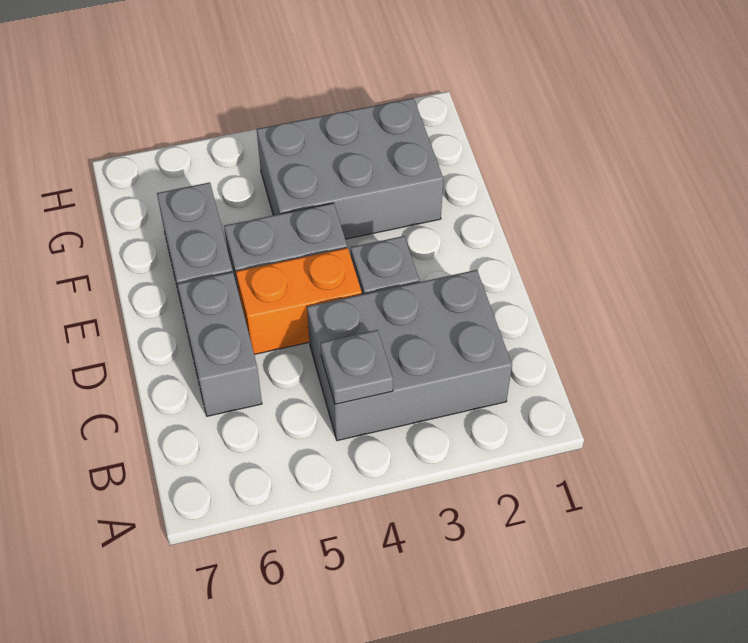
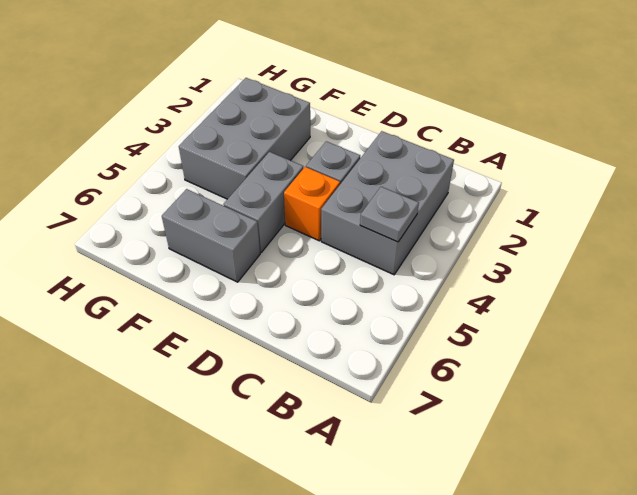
grey 1x2 brick [178,272,262,416] -> none
orange 1x2 brick [236,248,362,354] -> orange 1x1 brick [284,167,340,241]

